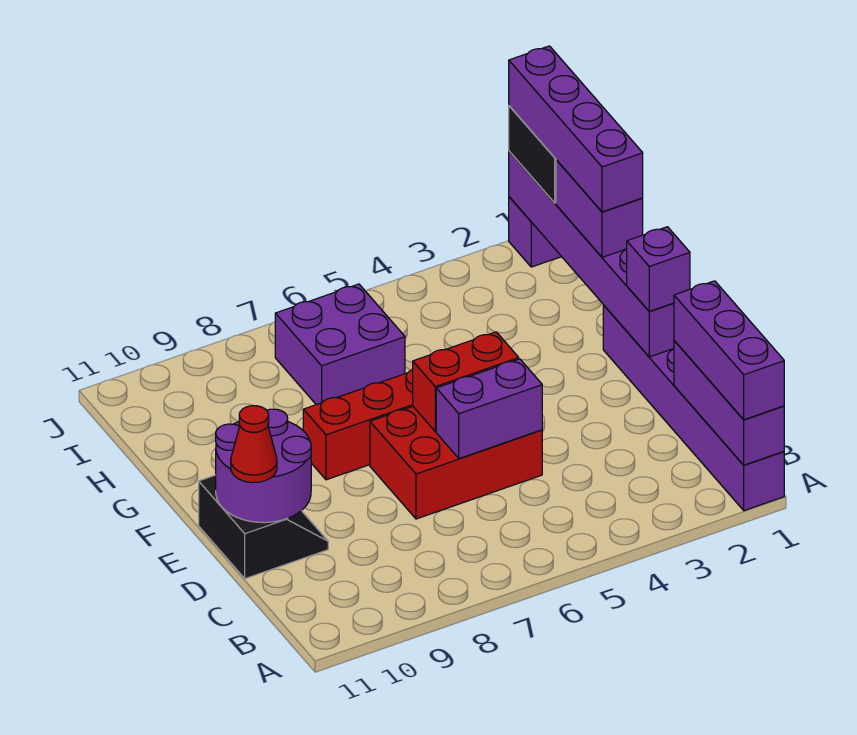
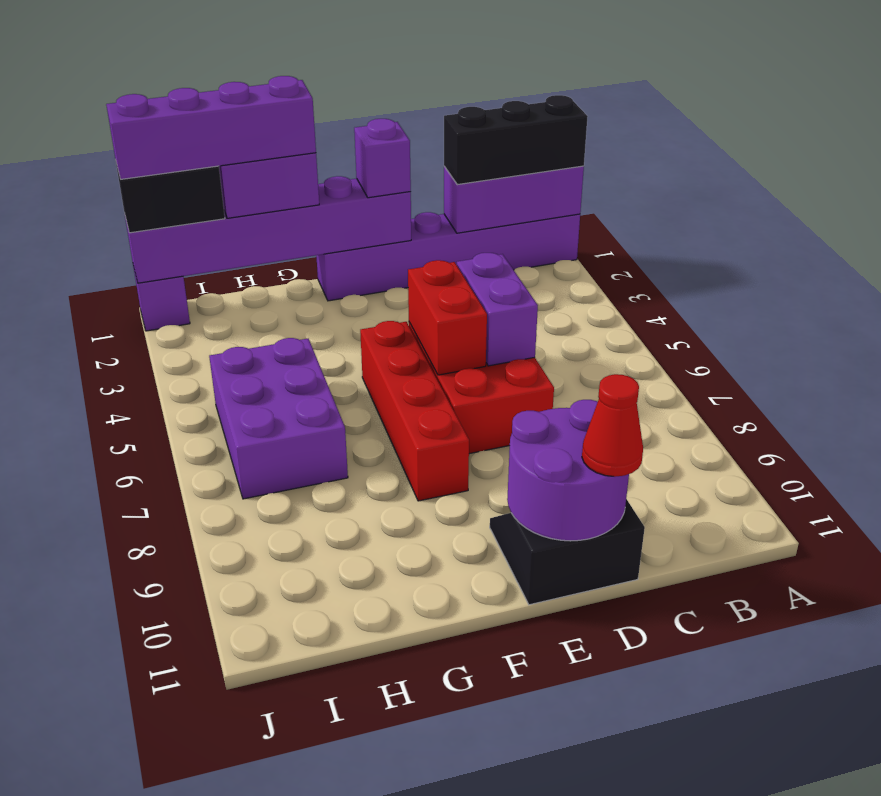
purple 1x3 brick [674,281,784,420] -> black 1x3 brick [444,95,588,185]
purple 2x2 brick [275,284,405,405] -> purple 2x3 brick [209,338,348,499]

